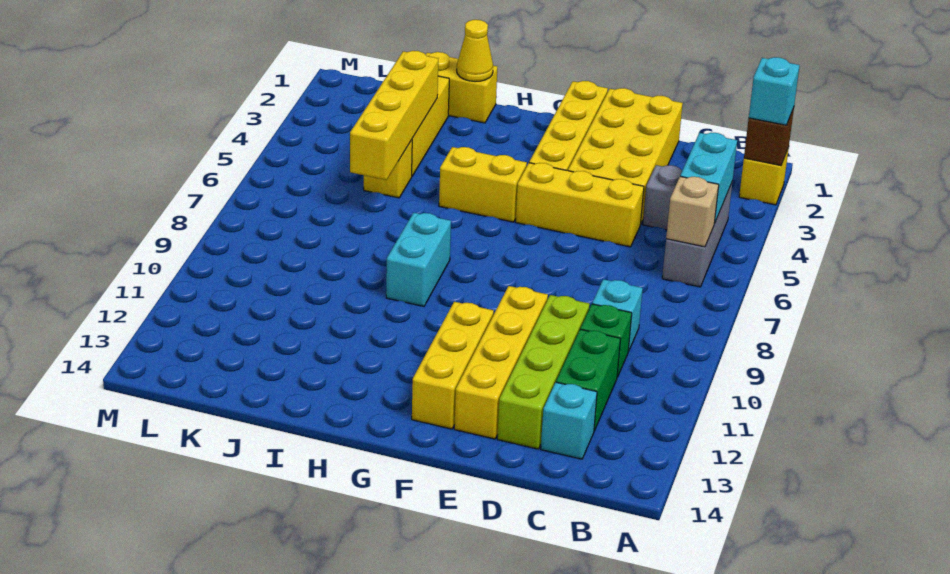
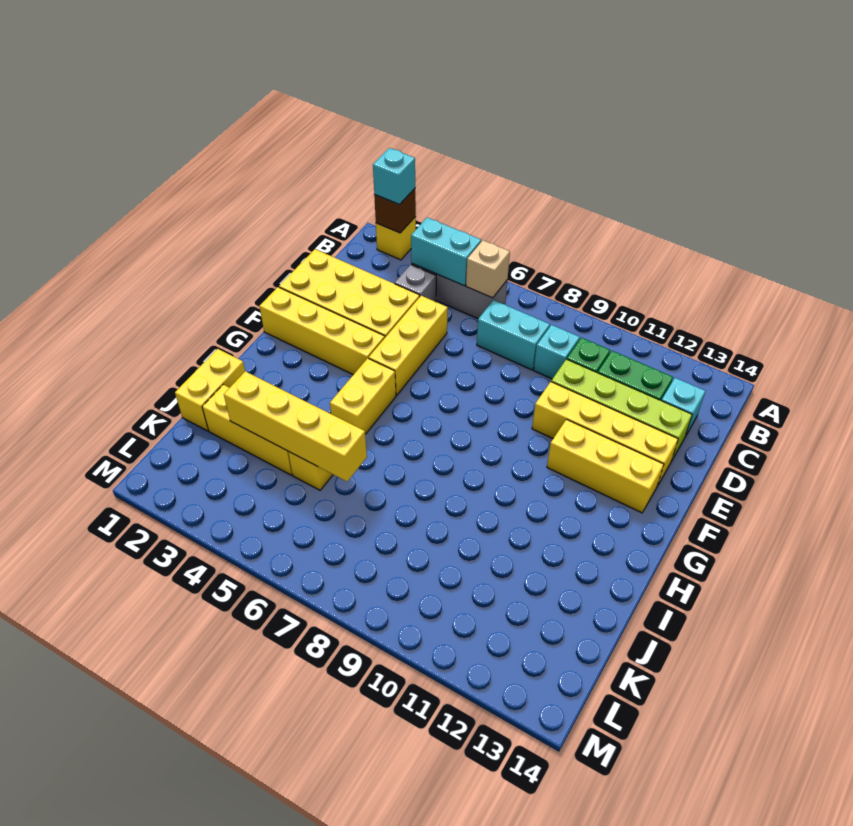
cyan 1x2 brick [386,213,451,306] -> cyan 1x2 brick moved to [477,300,550,370]
yellow 1x1 cone [457,20,493,81] -> none

